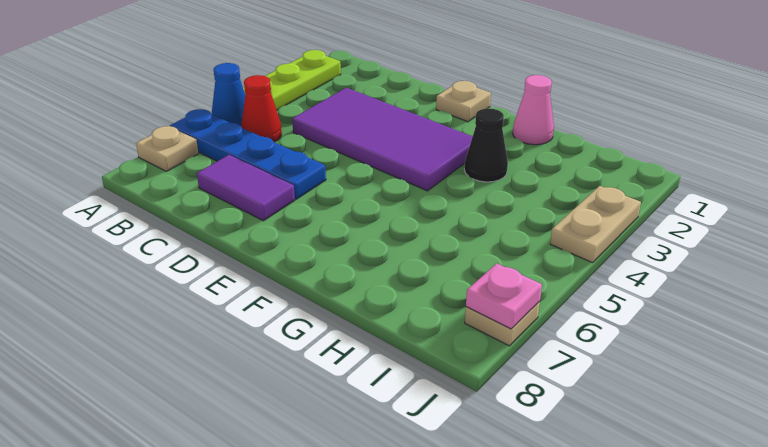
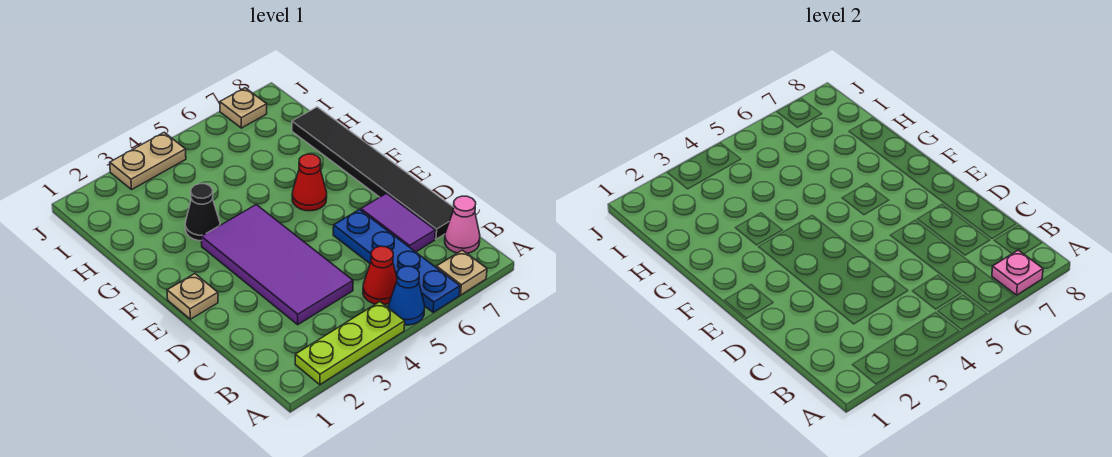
none -> black 1x6 tile [292,107,454,239]
none -> red 1x1 cone [292,154,327,211]
pink 1x1 cone [513,75,554,145] -> pink 1x1 cone moved to [445,196,480,253]
pink 1x1 plate [466,263,542,329] -> pink 1x1 plate moved to [992,250,1043,295]

